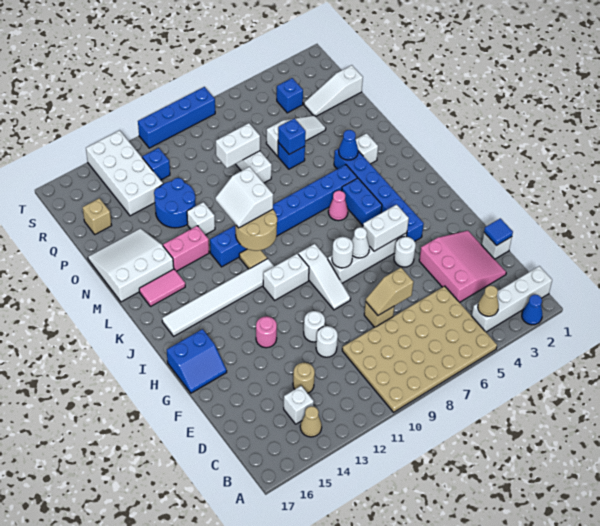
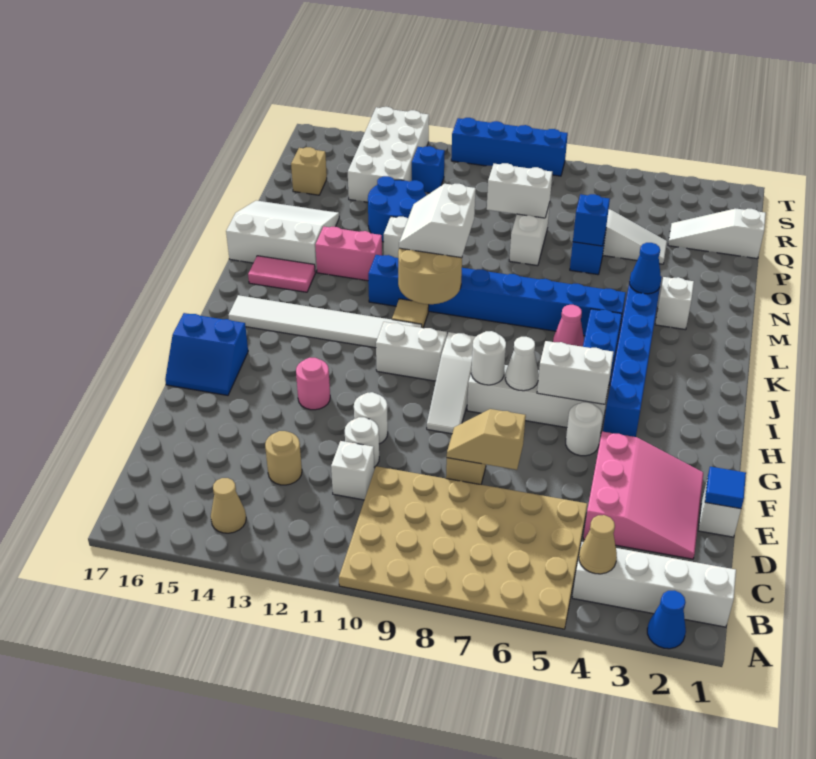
white 1x1 brick [284,386,314,424] -> white 1x1 brick moved to [331,441,374,500]
blue 1x1 brick [277,78,303,113] -> none

